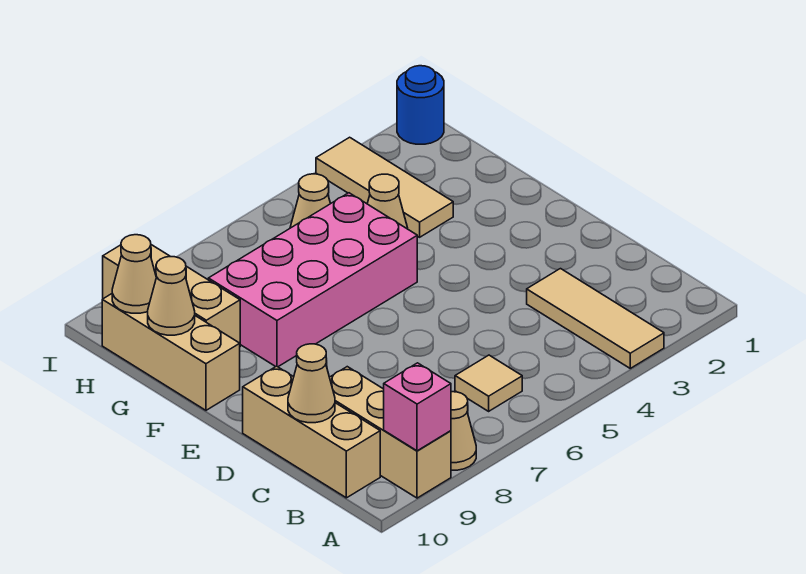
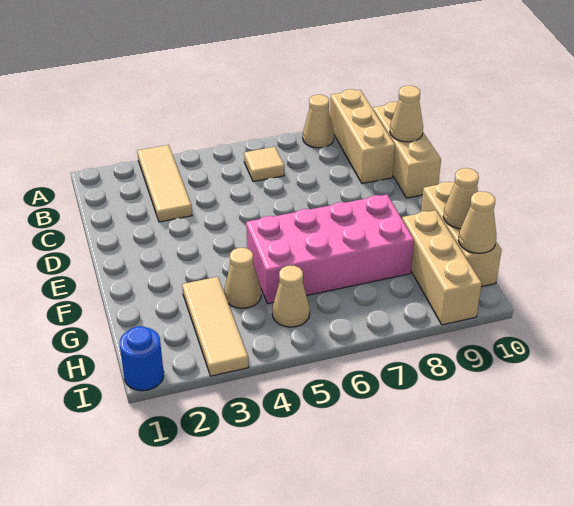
pink 1x1 brick [384,363,451,451] -> none

